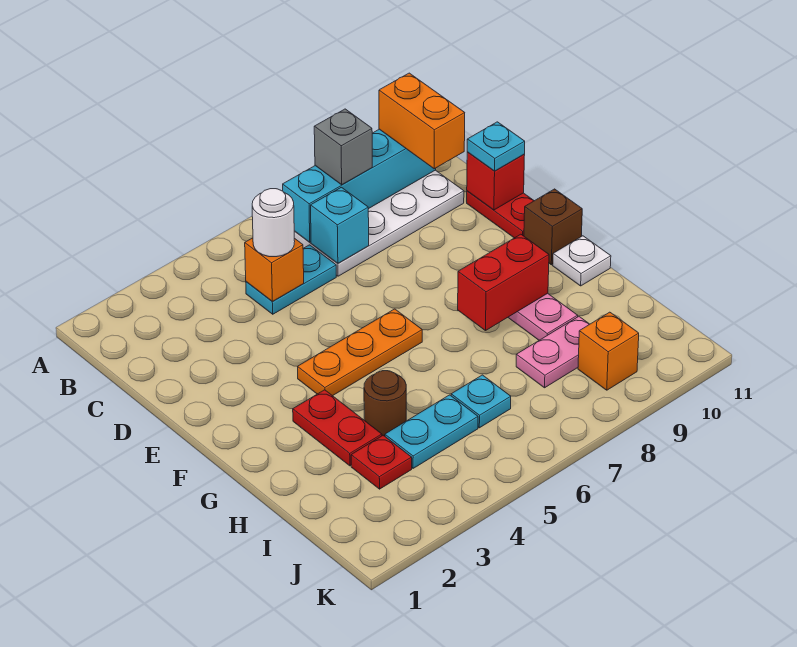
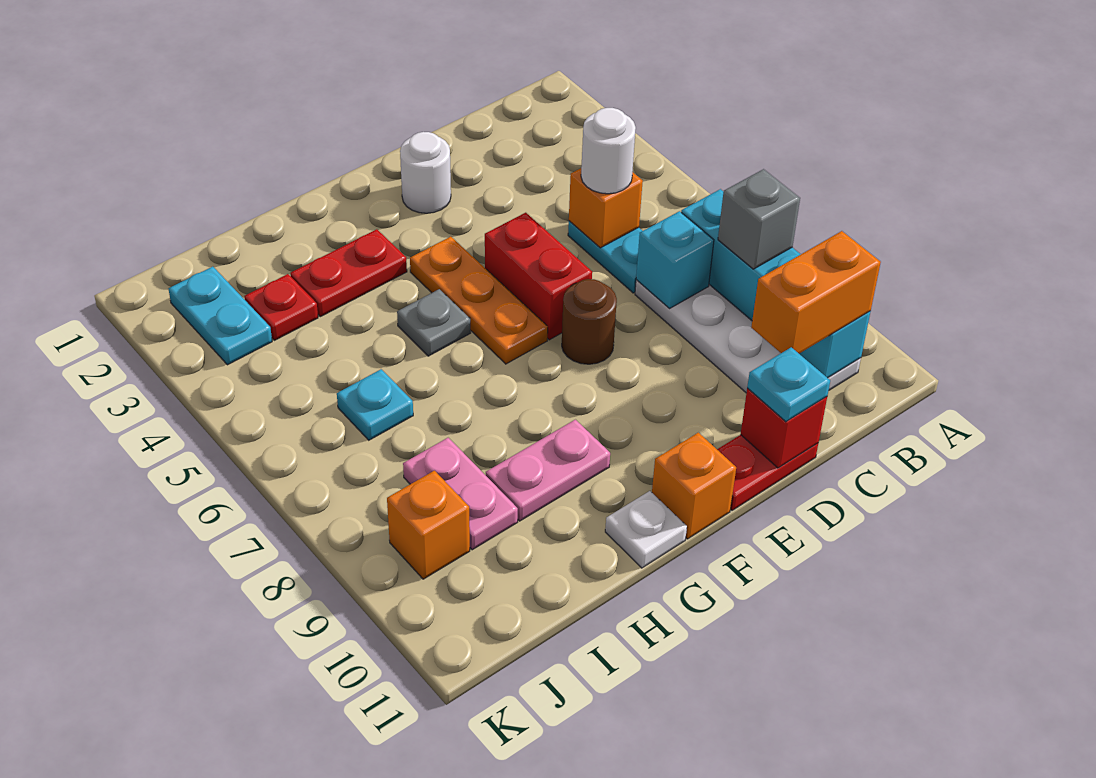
none -> white 1x1 round brick [400,132,451,213]
brown 1x1 brick [524,189,582,265] -> orange 1x1 brick [652,433,736,539]
none -> grey 1x1 plate [397,289,471,356]
red 1x2 brick [458,234,549,331] -> red 1x2 brick moved to [485,213,592,340]
brown 1x1 round brick [364,371,406,436] -> brown 1x1 round brick moved to [562,279,617,364]
cyan 1x2 plate [385,395,478,468] -> cyan 1x2 plate moved to [169,267,272,365]

